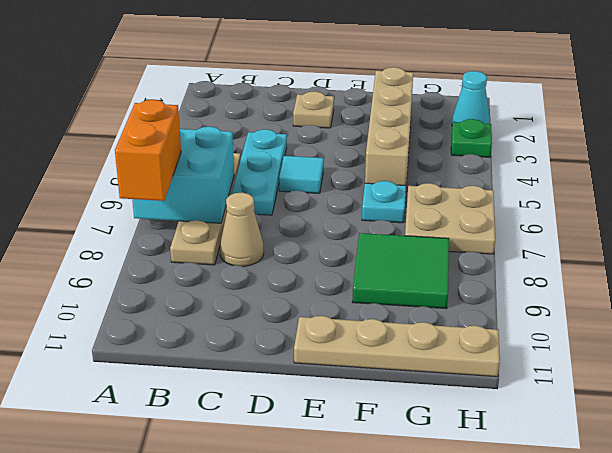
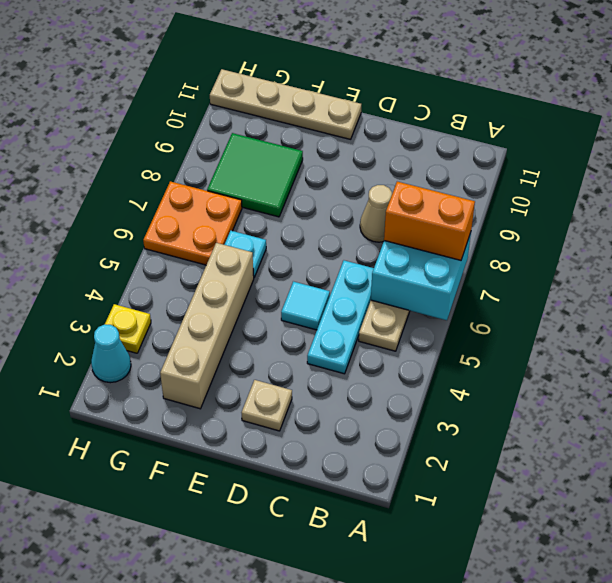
orange 1x2 brick [115,100,181,201] -> orange 1x2 brick turned to [384,182,475,260]
tan 2x2 plate [405,183,495,254] -> orange 2x2 plate [143,181,242,265]
green 1x1 plate [451,119,492,157] -> yellow 1x1 plate [105,304,151,353]

